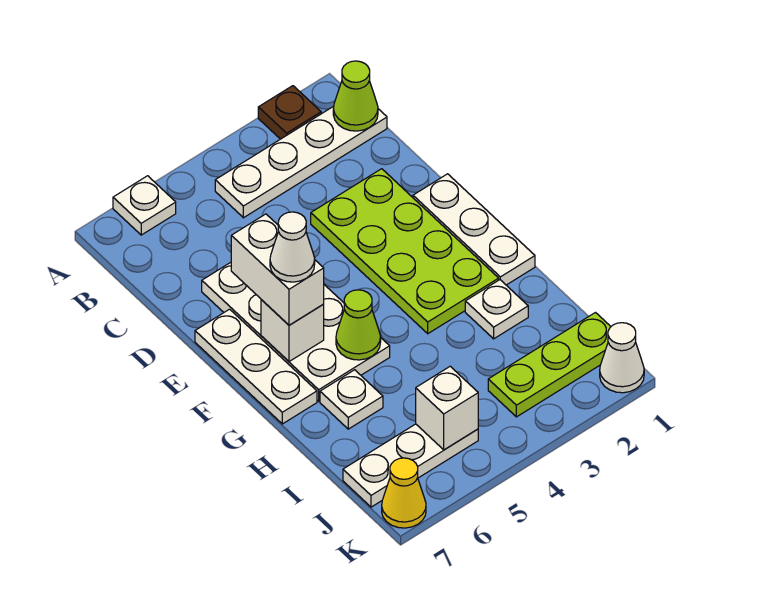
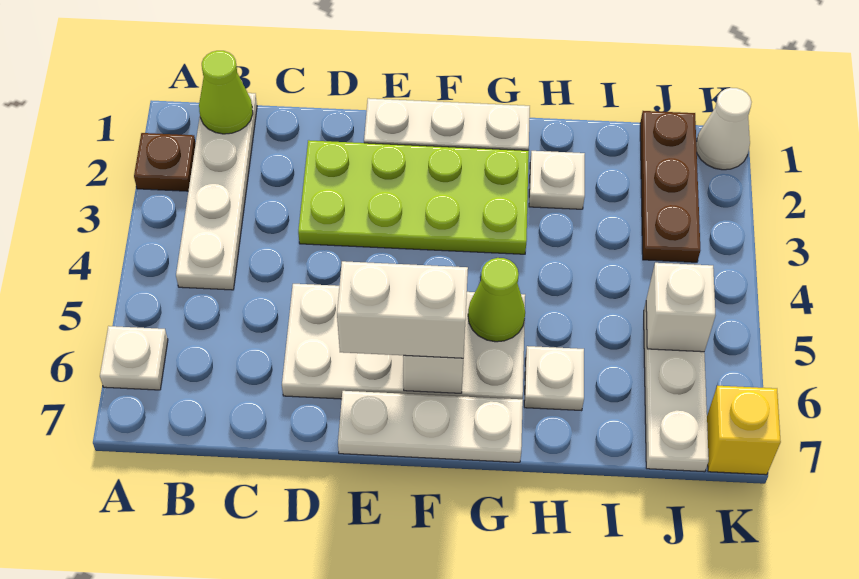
white 1x1 cone [270,212,315,282] -> none
lime 1x3 plate [488,313,611,417] -> brown 1x3 plate [640,111,700,262]
yellow 1x1 cone [382,458,426,528] -> yellow 1x1 brick [707,386,781,475]

